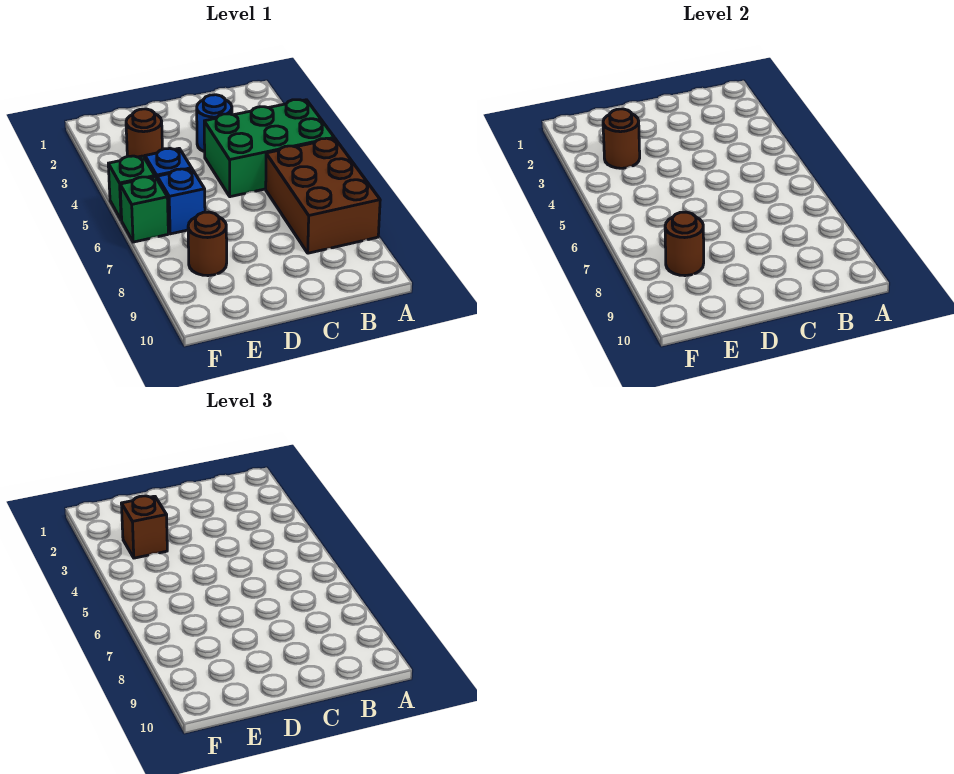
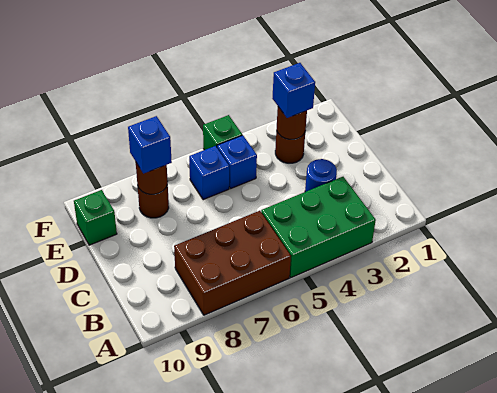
green 2x3 brick [204,100,334,197] -> green 2x3 brick turned to [261,177,376,278]
brown 1x1 brick [121,496,167,558] -> blue 1x1 brick [272,63,315,118]
none -> blue 1x1 brick [128,116,172,174]
green 1x1 brick [120,177,168,242] -> green 1x1 brick moved to [74,190,117,245]

